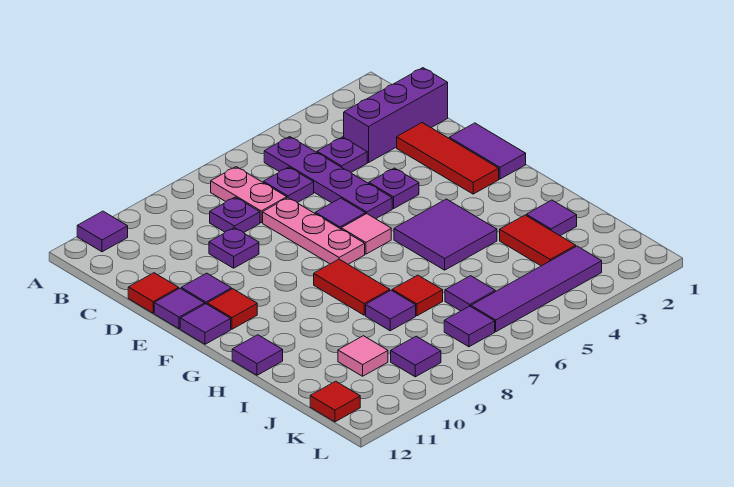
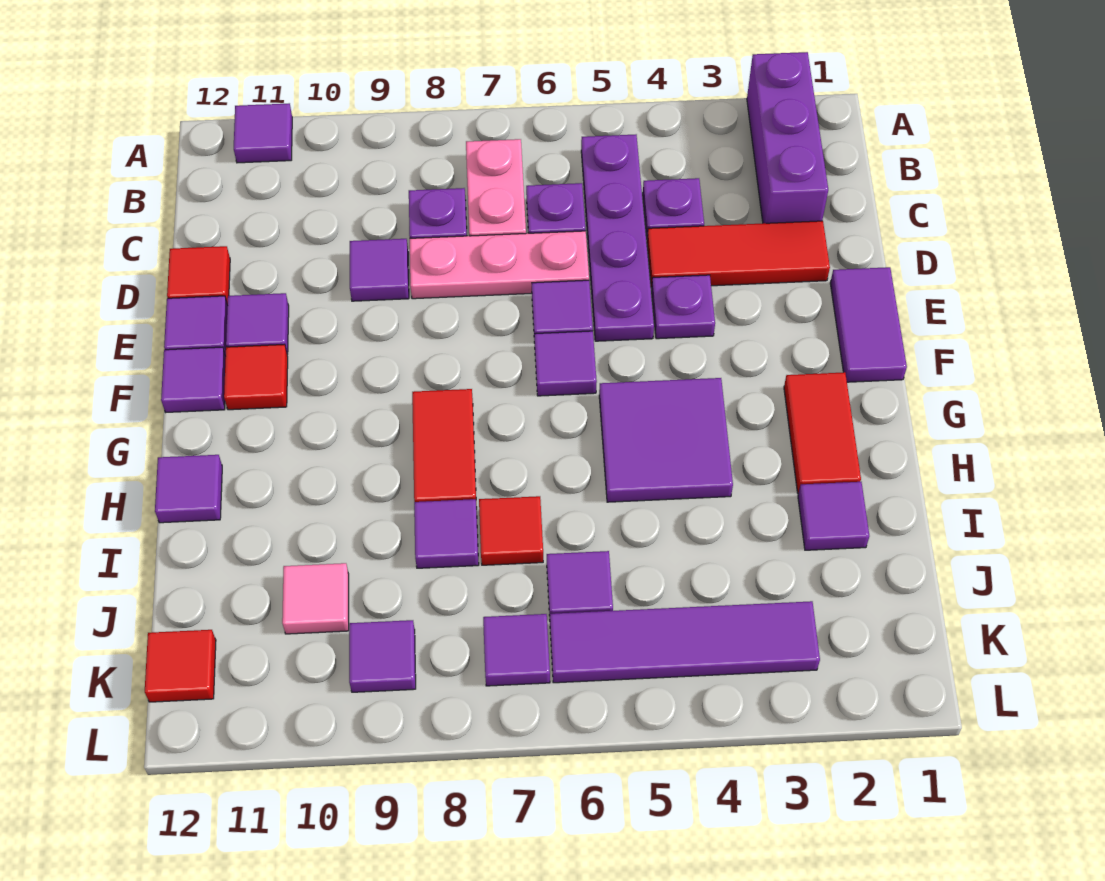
purple 1x3 brick [344,68,448,163] -> purple 1x3 brick turned to [747,52,828,223]
red 1x3 tile [397,123,499,194] -> red 1x3 tile turned to [647,221,830,288]
pink 1x3 plate [263,198,365,264] -> pink 1x3 plate turned to [410,231,589,299]
purple 1x1 plate [209,228,259,268] -> purple 1x1 tile [350,239,409,301]
pink 1x1 tile [341,214,391,254] -> purple 1x1 tile [534,331,597,396]
red 1x2 tile [500,215,576,266] -> red 1x2 tile moved to [784,372,861,493]

